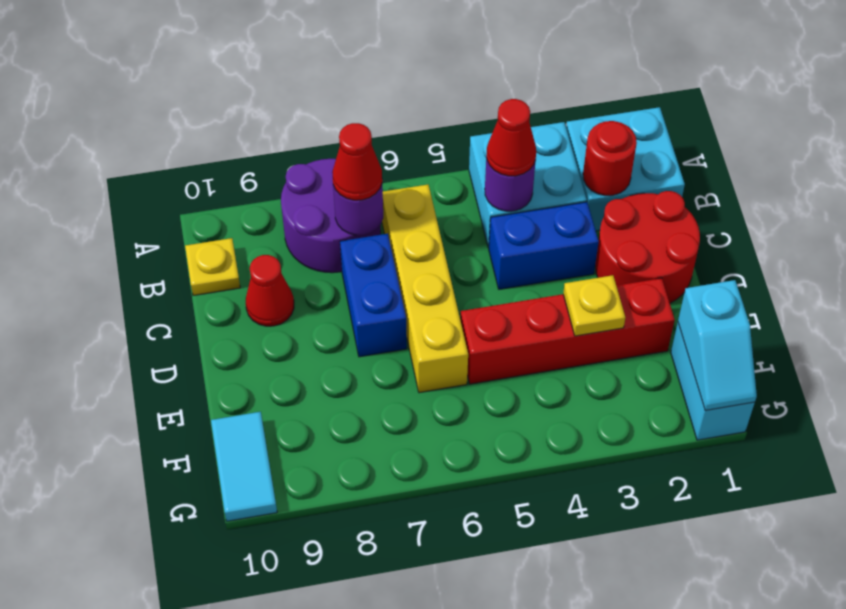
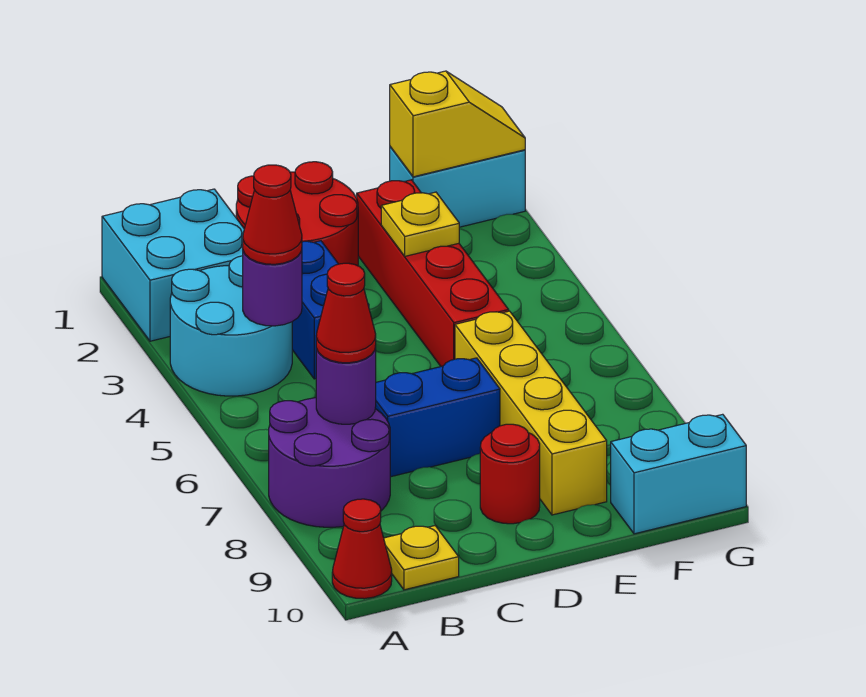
cyan 2x2 brick [469,122,587,248] -> cyan 2x2 round brick [170,256,292,396]
red 1x1 round brick [583,121,637,196] -> red 1x1 round brick moved to [480,424,540,524]
yellow 1x4 brick [382,185,468,393] -> yellow 1x4 brick turned to [455,311,607,515]
red 1x1 cone [246,255,294,326] -> red 1x1 cone moved to [332,499,392,599]
cyan 1x2 slope [678,280,757,410] -> yellow 1x2 slope [390,71,525,177]
cyan 1x2 tile [211,412,277,521] -> cyan 1x2 brick [611,414,746,534]

